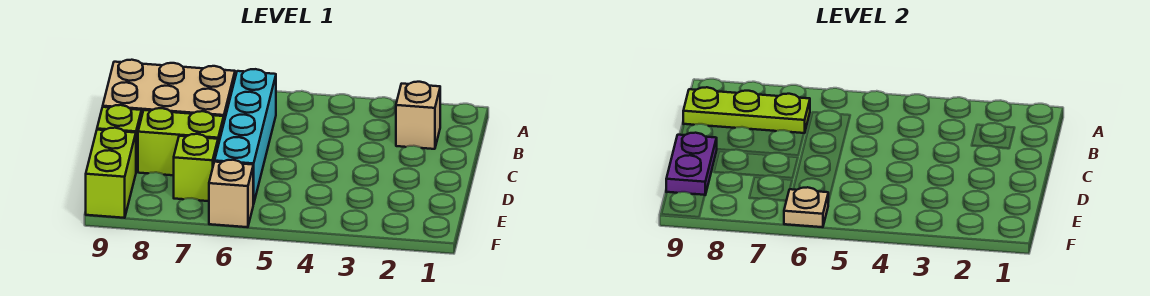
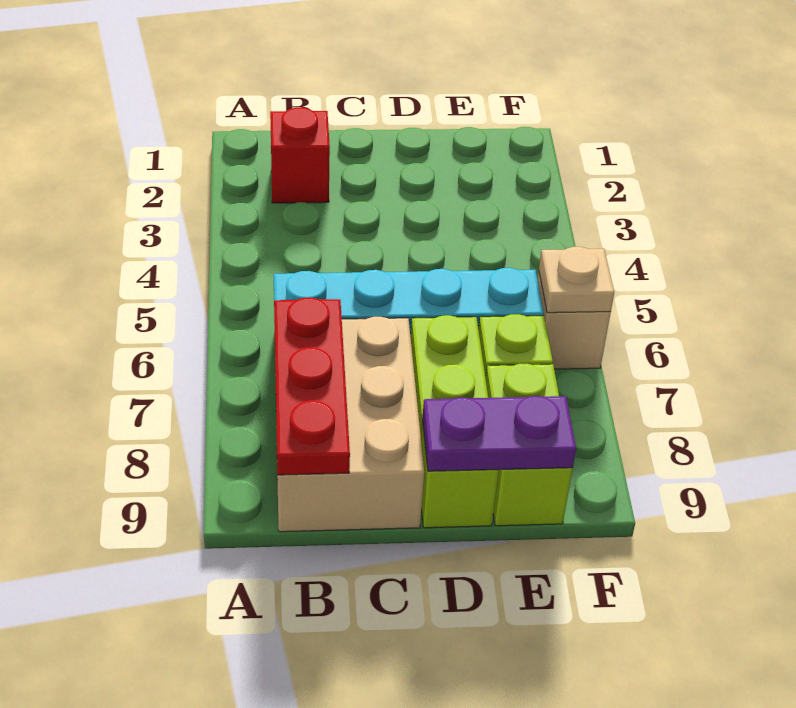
tan 1x1 brick [396,82,440,149] -> red 1x1 brick [270,107,330,203]
lime 1x3 plate [683,87,810,133] -> red 1x3 plate [274,298,350,475]
lime 1x2 brick [86,128,136,218] -> lime 1x2 brick turned to [486,364,573,526]

